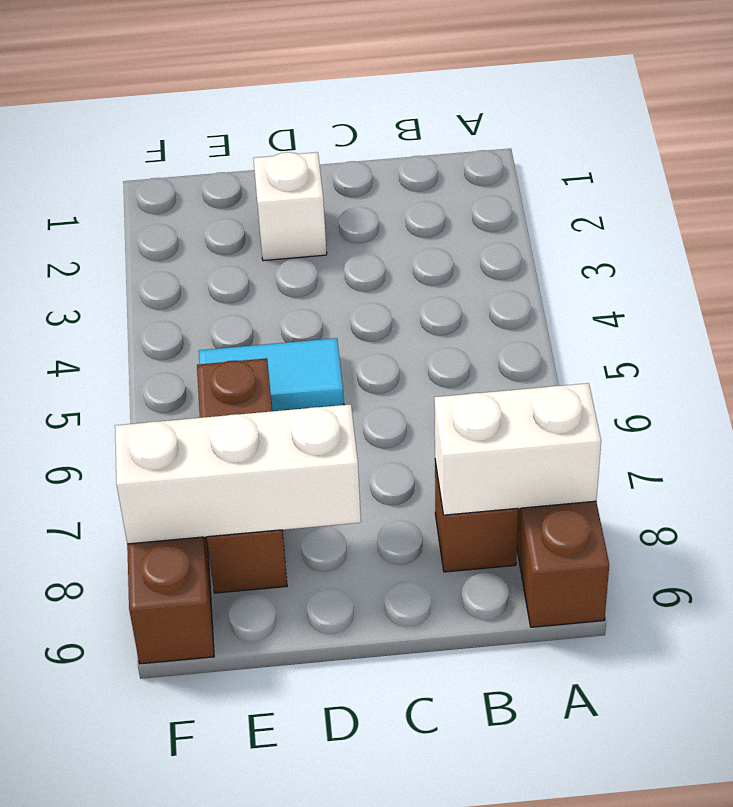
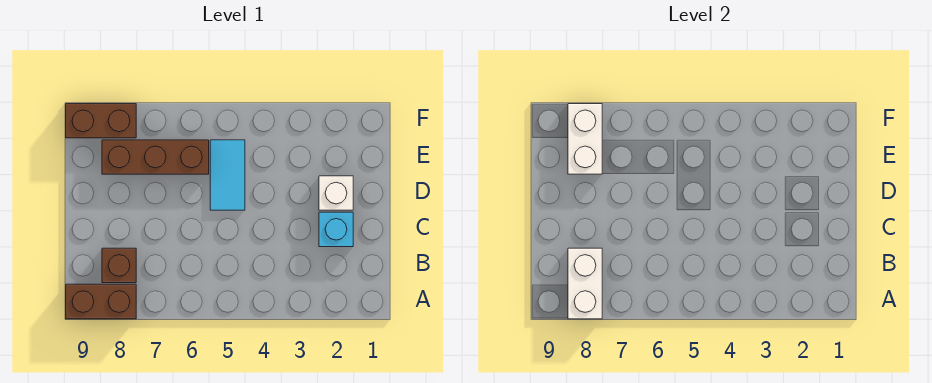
none -> cyan 1x1 brick [319,212,353,247]
white 1x3 brick [115,404,361,544] -> white 1x2 brick [568,104,602,174]

